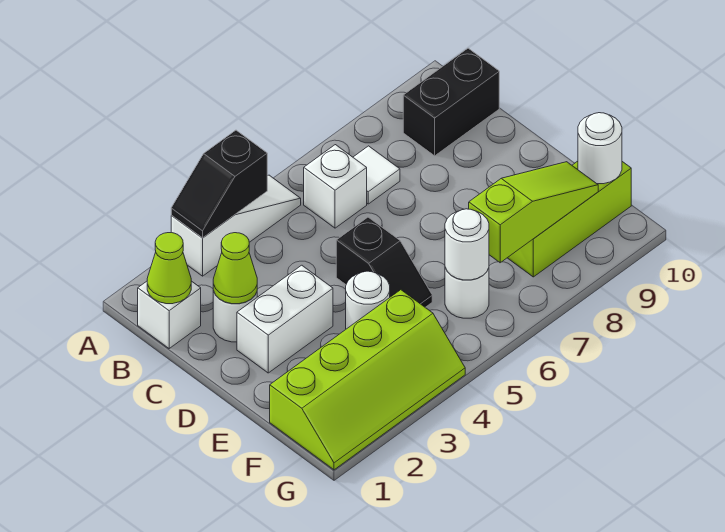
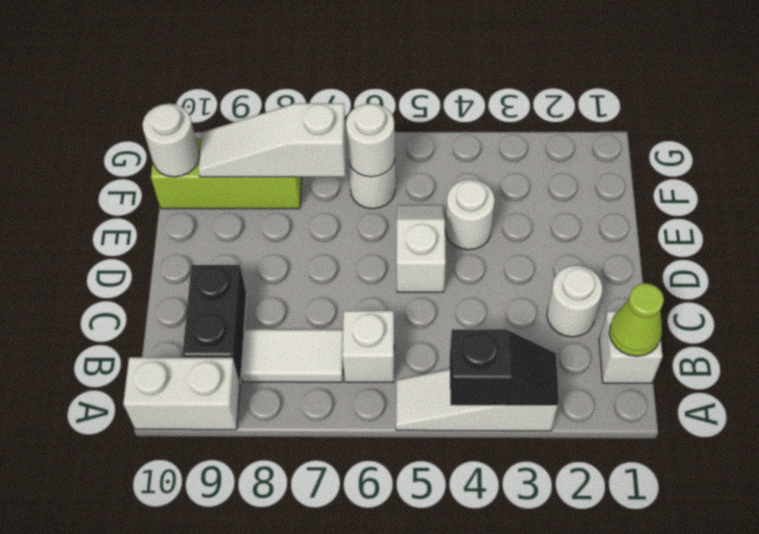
white 1x1 tile [353,146,400,204] -> white 1x2 tile [240,329,343,382]
black 1x2 brick [403,48,499,156] -> black 1x2 brick turned to [182,265,247,382]
lime 1x1 cone [213,233,257,304] -> none
white 1x2 brick [237,265,333,373] -> white 1x2 brick moved to [123,357,240,430]
black 1x2 slope [336,217,432,307] -> white 1x2 slope [397,205,446,292]
lime 2x4 slope [270,290,465,470] -> none
lime 1x3 slope [469,162,598,263] -> white 1x3 slope [198,103,346,177]

